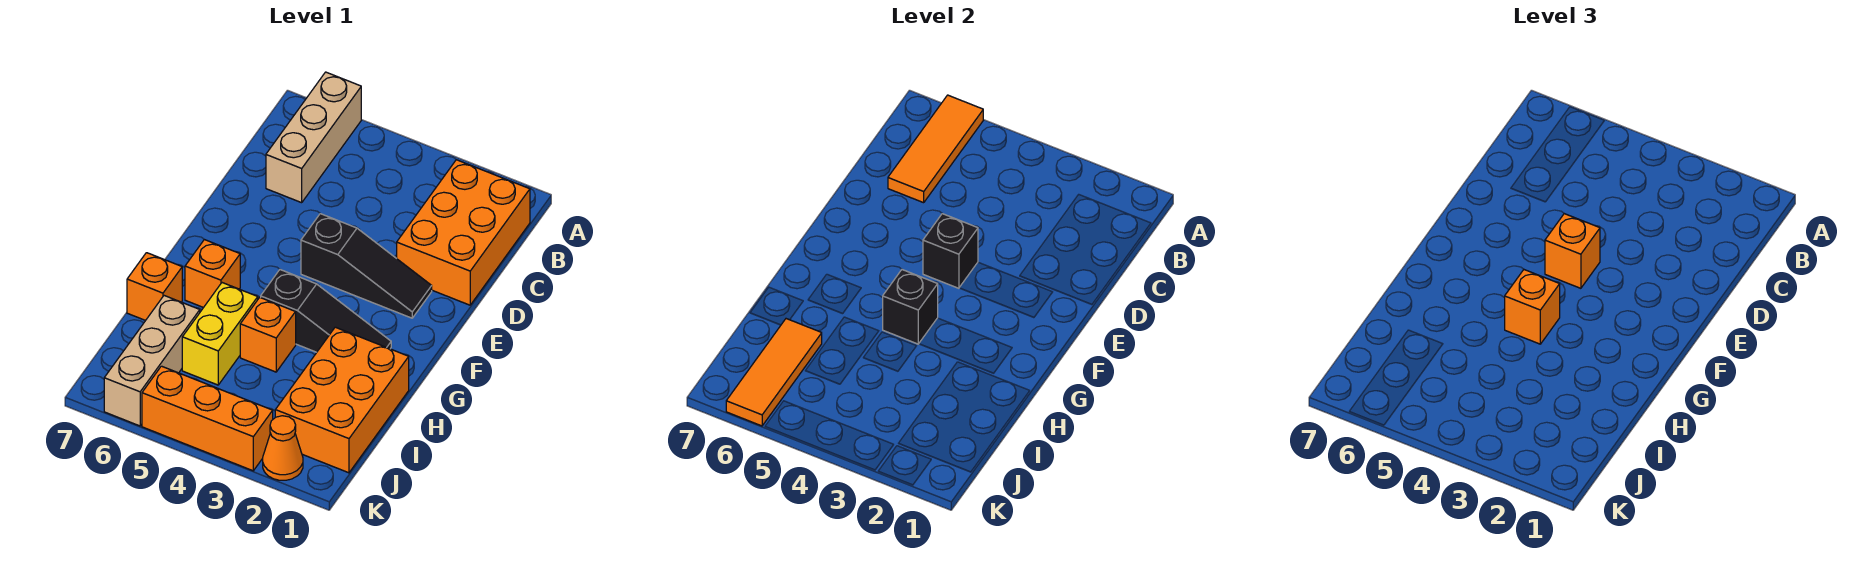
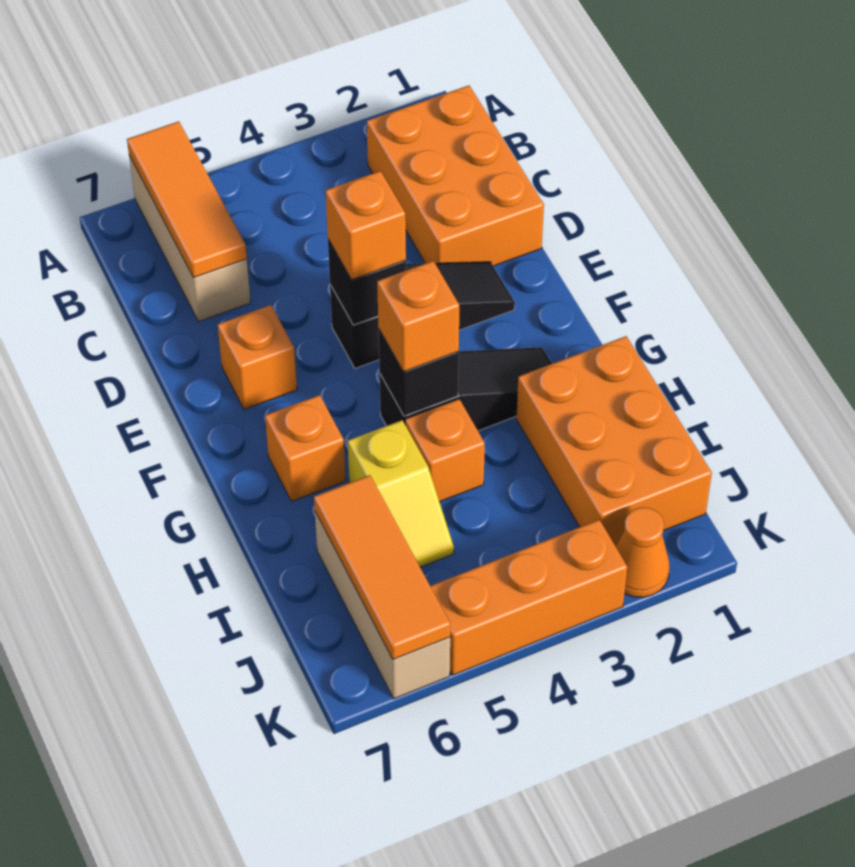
yellow 1x2 brick [182,283,258,385] -> yellow 1x2 slope [348,420,454,567]
orange 1x1 brick [127,253,182,321] -> orange 1x1 brick moved to [218,305,297,409]

